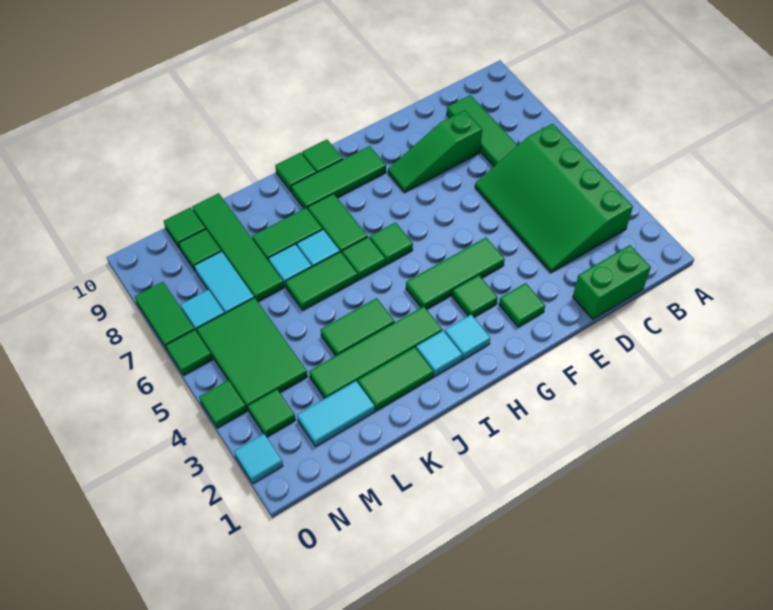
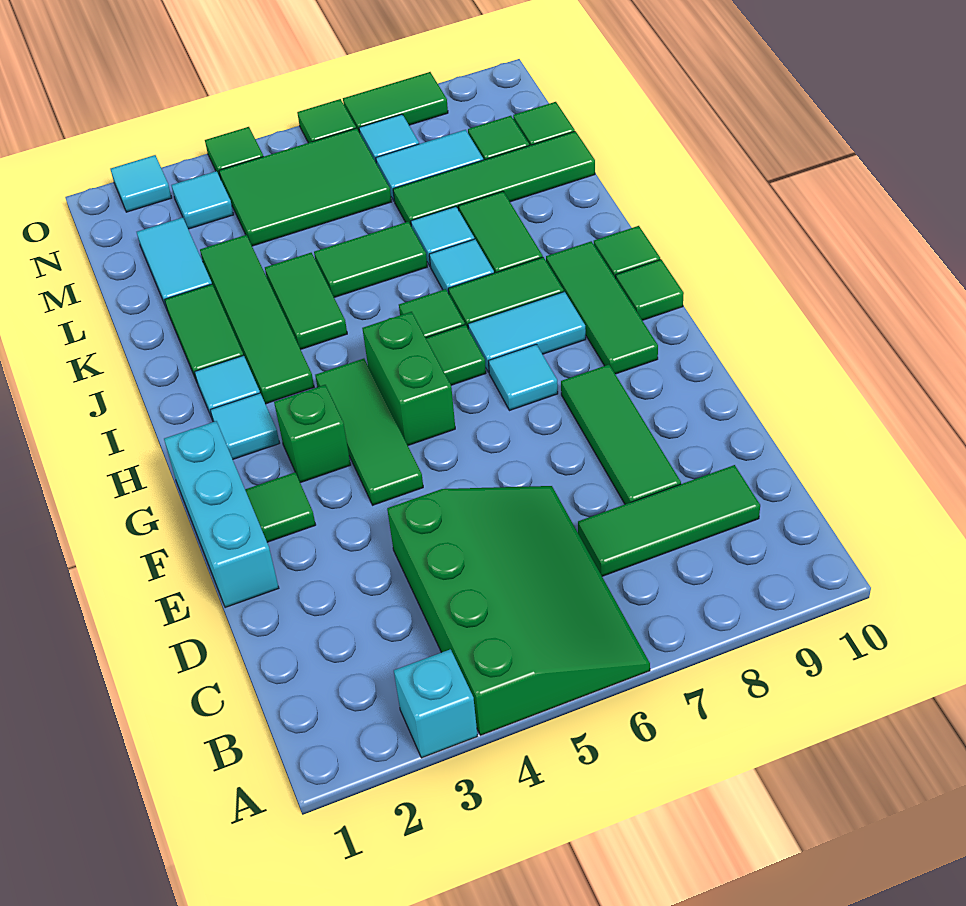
none -> cyan 1x1 brick [394,649,477,758]
green 3x4 slope [475,124,633,273] -> green 3x4 slope turned to [387,486,650,735]
green 1x2 brick [573,245,651,319] -> green 1x2 brick moved to [362,312,455,445]
green 1x3 slope [388,110,482,192] -> green 1x3 tile [561,365,681,504]
none -> cyan 1x3 brick [164,421,279,608]
green 1x1 tile [452,275,498,317] -> green 1x1 brick [274,385,351,483]
none -> cyan 1x1 tile [489,344,558,411]
none -> cyan 1x2 tile [468,292,586,373]
green 1x2 tile [285,252,358,310] -> green 1x2 tile turned to [314,222,427,298]
green 1x1 tile [248,389,295,437] -> cyan 1x1 tile [171,171,234,229]

